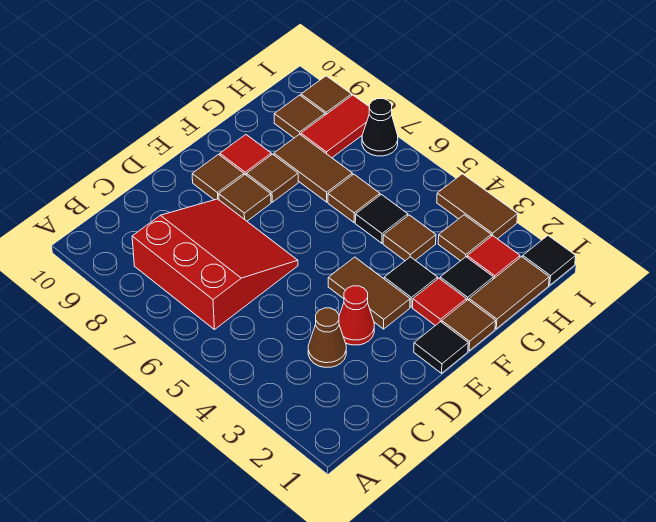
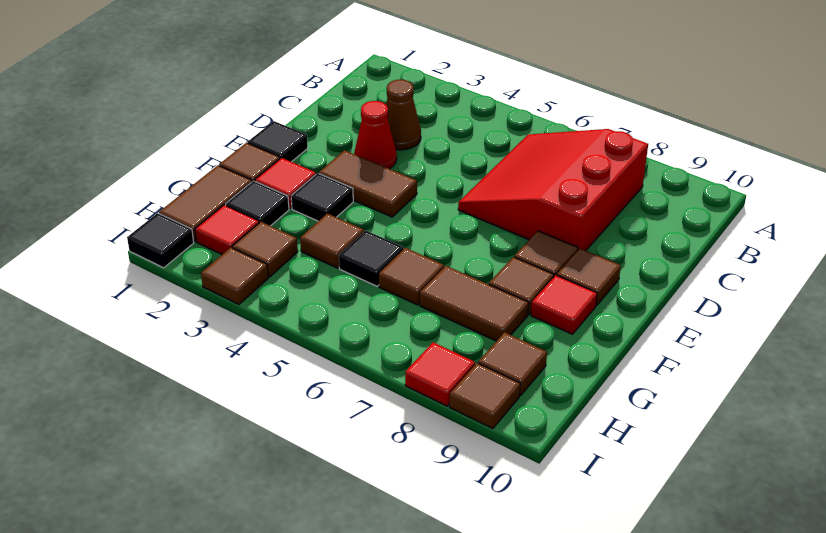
red 3x3 slope [132,199,298,330] -> red 3x3 slope turned to [458,129,648,251]
red 1x2 tile [301,95,369,158] -> red 1x1 tile [405,342,475,406]
brown 1x2 tile [437,174,518,239] -> brown 1x1 tile [201,248,268,304]
black 1x1 cone [362,99,398,156] -> none

